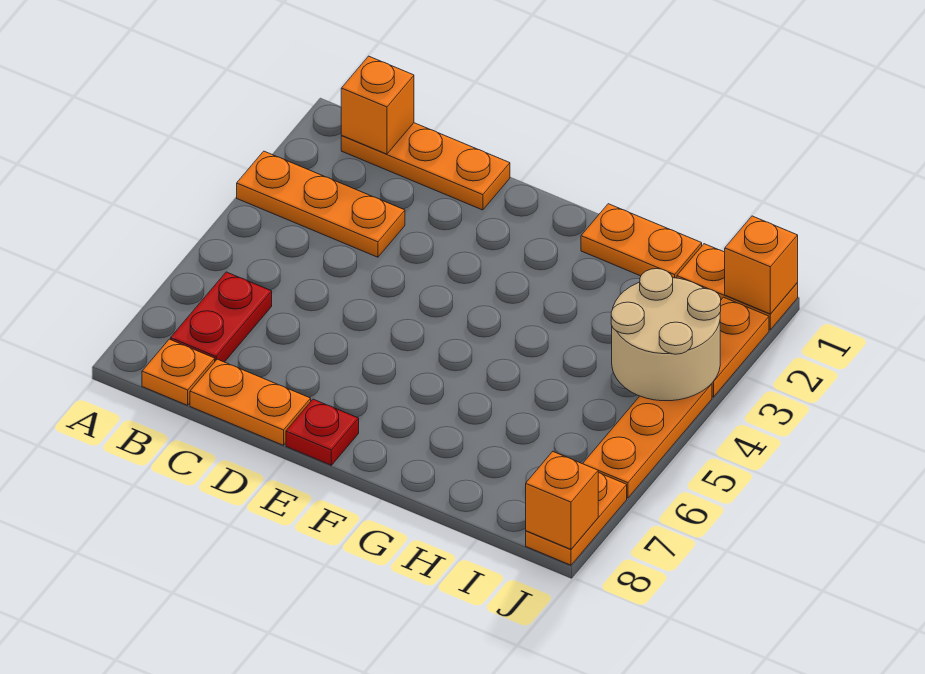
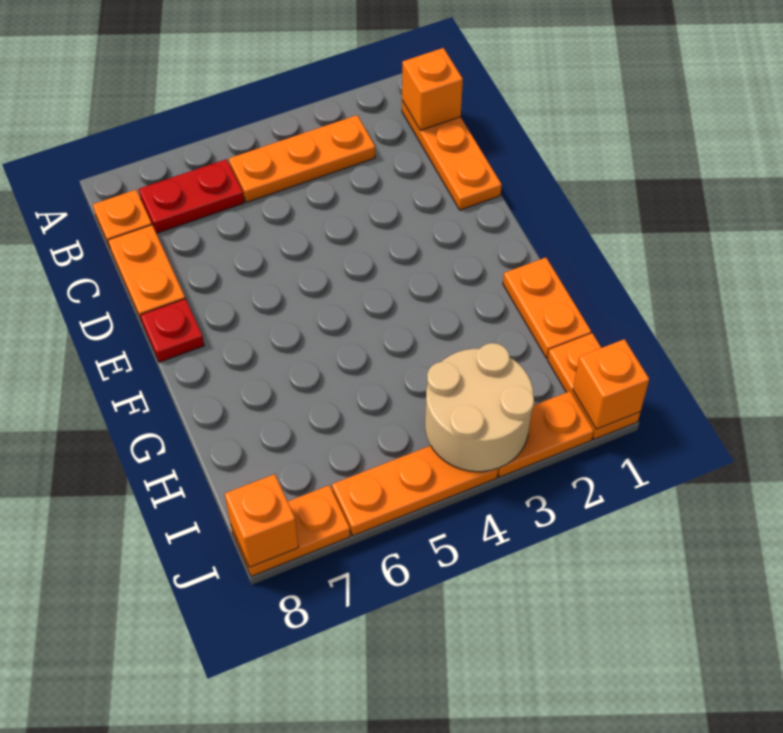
orange 1x3 plate [237,151,405,257] -> orange 1x3 plate turned to [229,115,375,202]

